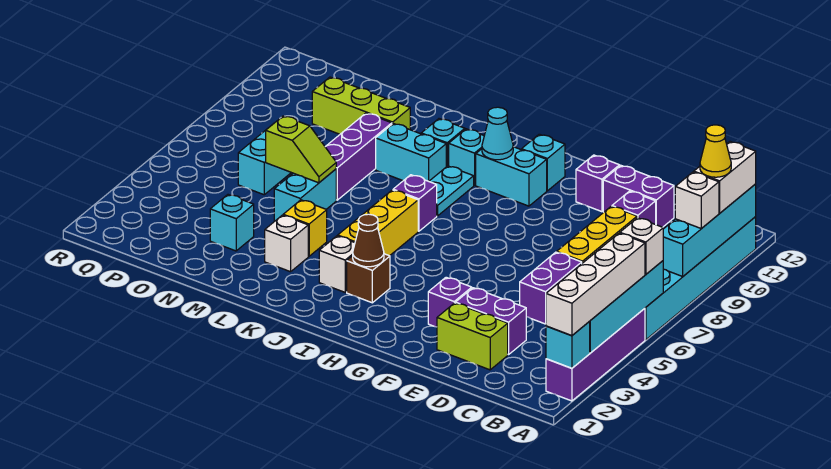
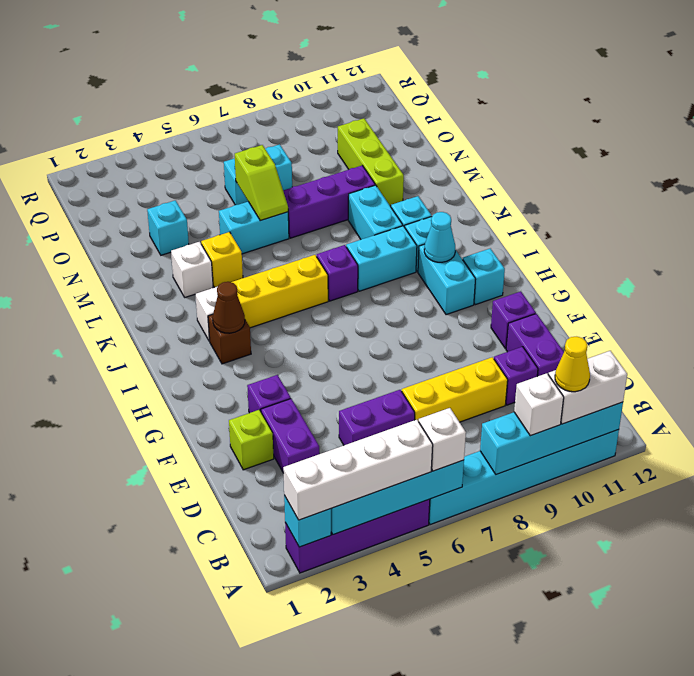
lime 1x2 brick [437,303,508,370] -> lime 1x1 brick [229,410,274,470]
cyan 1x2 plate [429,166,474,216] -> cyan 1x2 brick [346,226,417,291]

